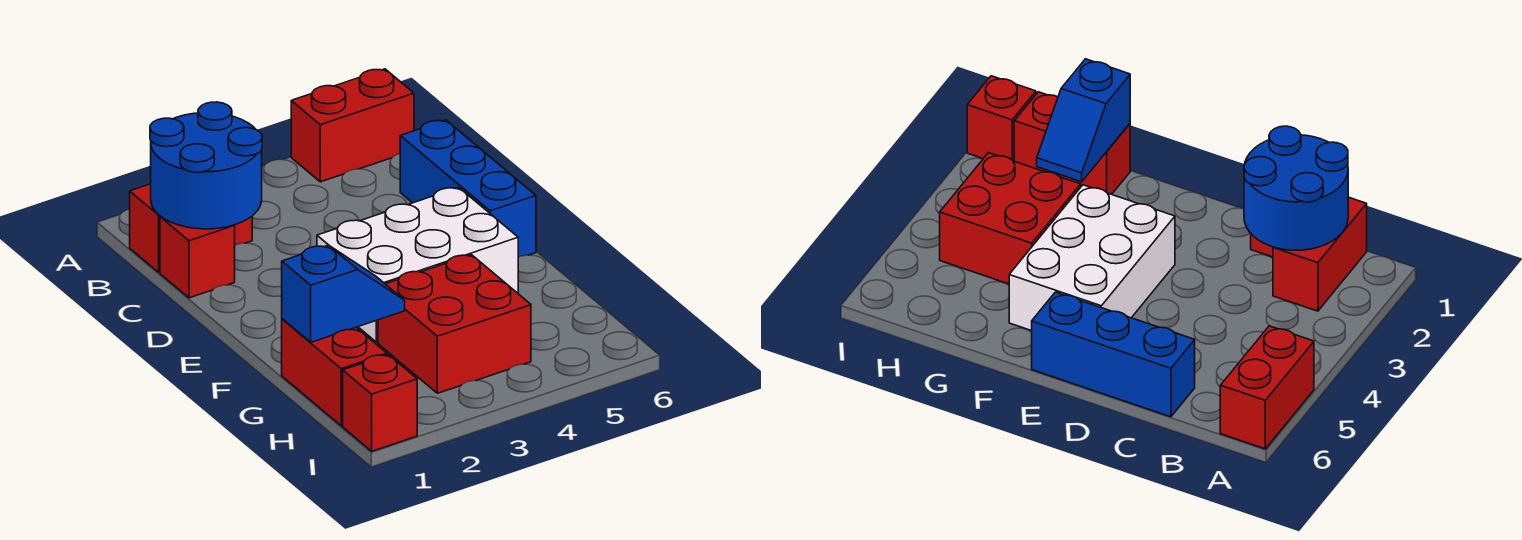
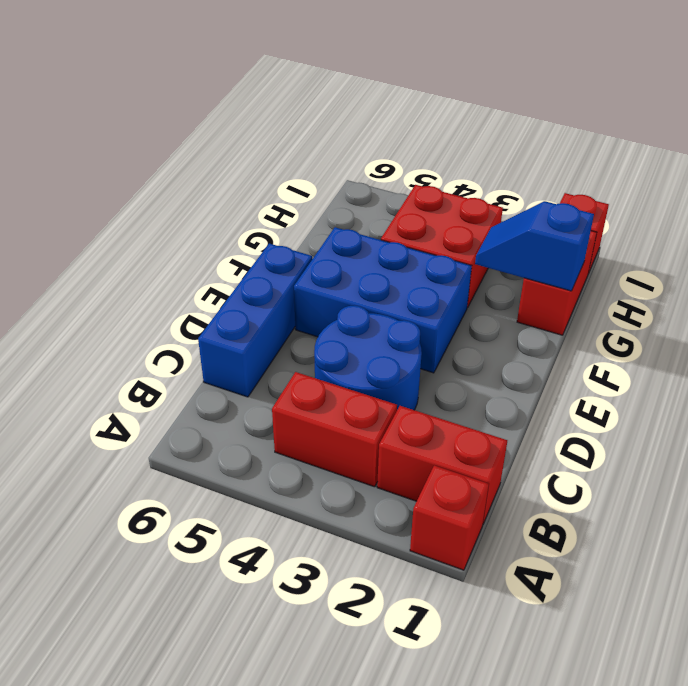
red 1x2 brick [291,69,414,182] -> red 1x2 brick moved to [272,372,397,487]
blue 2x2 round brick [150,102,262,229] -> blue 2x2 round brick moved to [314,306,422,410]
red 1x1 brick [160,216,235,298] -> red 1x1 brick moved to [410,465,489,570]
white 2x3 brick [317,187,518,342] -> blue 2x3 brick [294,227,472,373]

